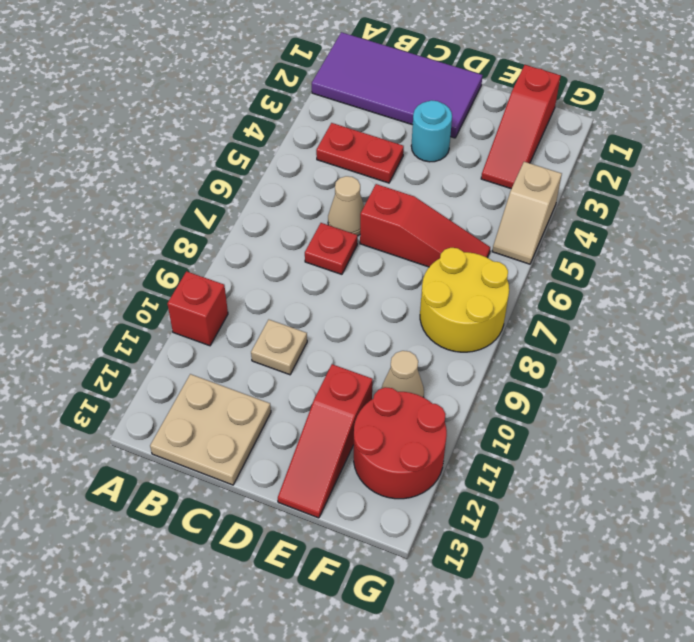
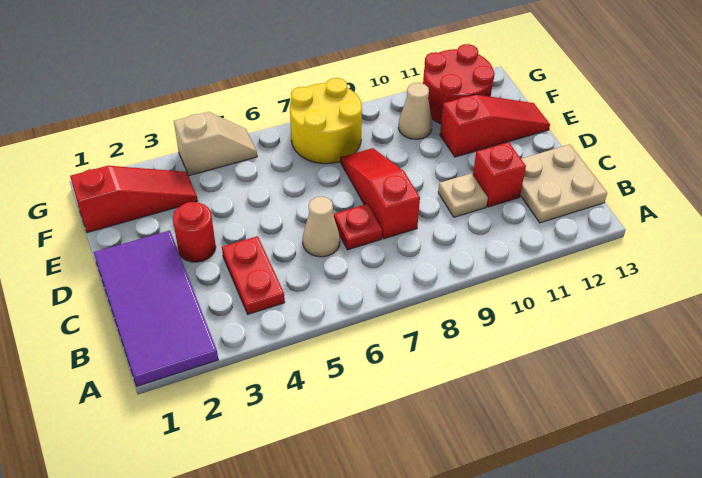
red 1x1 brick [167,271,228,346] -> red 1x1 brick moved to [473,142,526,207]
cyan 1x1 round brick [411,100,452,162] -> red 1x1 round brick [173,202,216,262]
red 1x3 slope [360,184,490,267] -> red 1x3 slope moved to [341,148,420,239]

